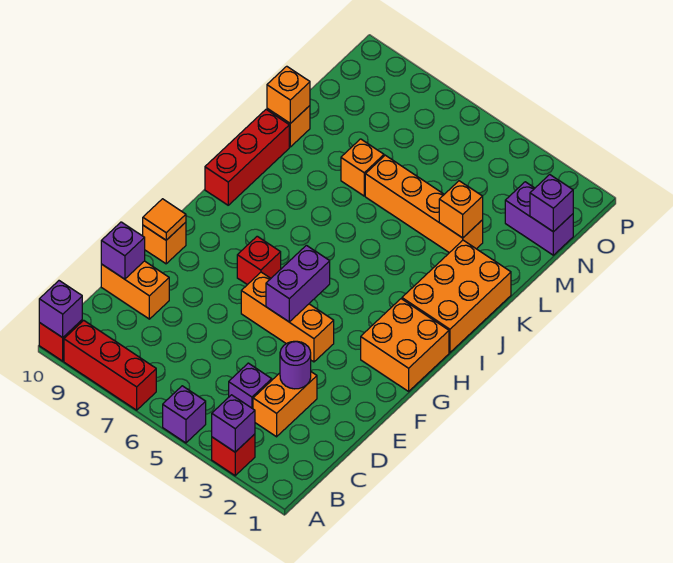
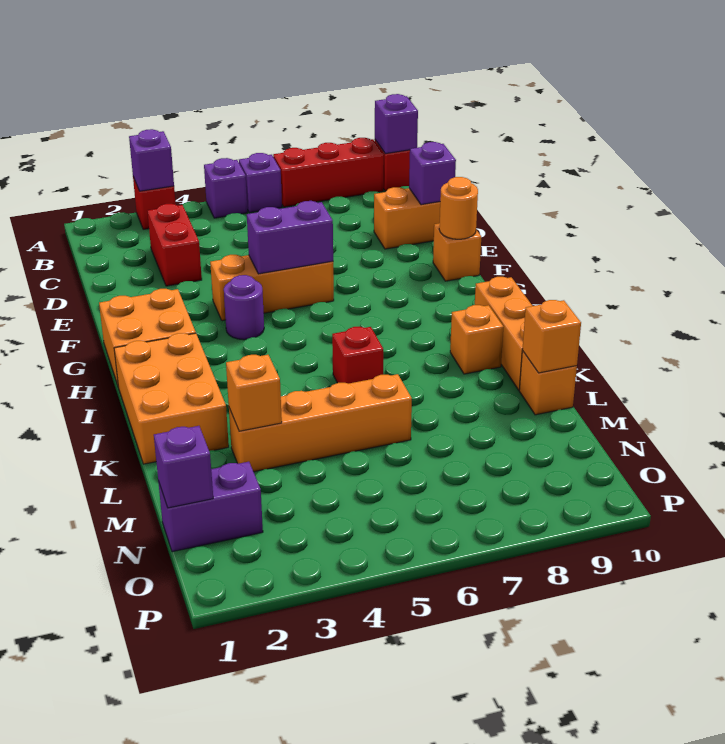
orange 1x2 brick [253,372,317,437] -> red 1x2 brick [147,204,202,286]
purple 1x1 brick [229,363,272,409] -> purple 1x1 brick moved to [239,153,282,213]
purple 1x1 round brick [280,341,311,389] -> purple 1x1 round brick moved to [224,275,264,340]
purple 1x2 brick [266,245,330,322] -> purple 1x2 brick turned to [247,201,333,274]
orange 1x1 tile [143,199,186,240] -> orange 1x1 round brick [439,177,478,239]
red 1x1 brick [237,236,281,285] -> red 1x1 brick moved to [332,327,383,384]
red 1x3 brick [205,110,289,205] -> orange 1x3 brick [475,277,532,390]
orange 1x1 brick [341,139,384,196] -> orange 1x1 brick moved to [450,305,503,374]

